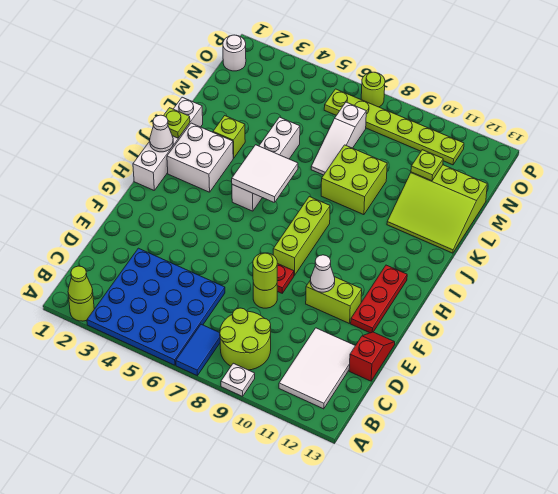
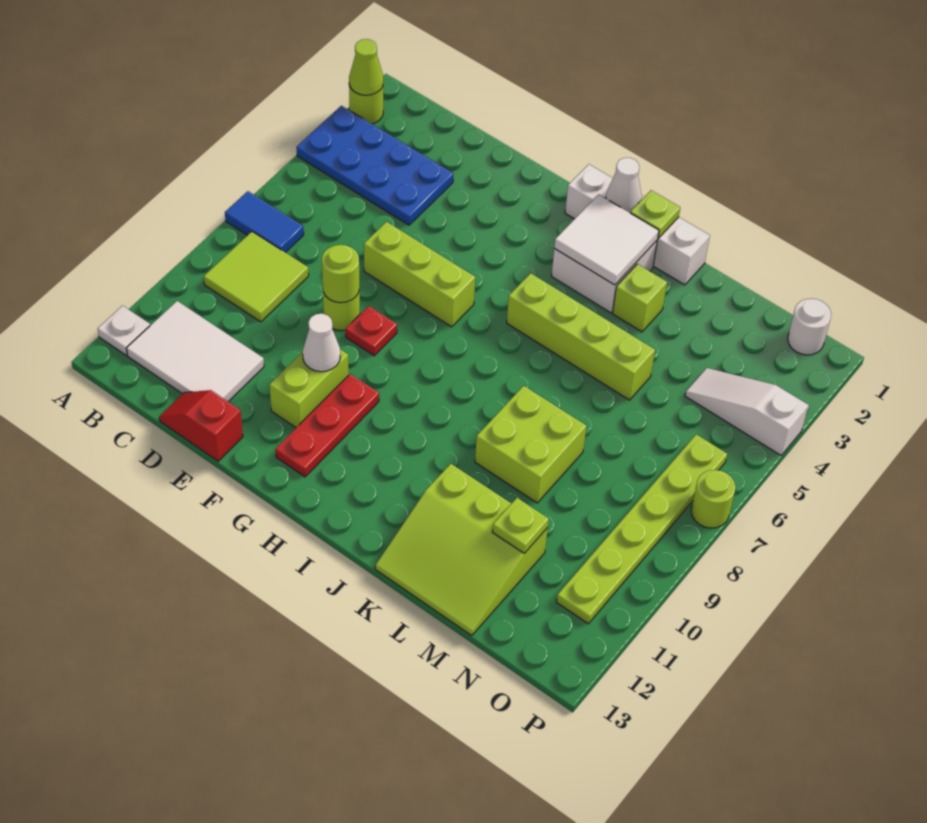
blue 4x4 plate [87,248,225,365] -> blue 2x4 plate [296,106,453,225]
white 1x1 plate [221,363,255,396] -> white 1x1 plate moved to [98,306,150,355]
lime 2x2 round brick [220,308,271,370] -> lime 2x2 tile [204,232,309,322]
red 1x2 slope [349,332,395,381] -> red 1x2 slope turned to [159,390,243,461]
red 1x3 plate [351,265,407,333] -> red 1x3 plate turned to [275,374,379,477]
lime 1x3 brick [273,197,330,276] -> lime 1x3 brick moved to [364,222,475,327]
white 1x4 brick [232,117,300,211] -> lime 1x4 brick [507,273,655,400]
white 2x2 tile [232,145,298,203] -> white 2x2 tile moved to [554,194,659,285]
lime 3x3 slope [387,165,487,253] -> lime 3x3 slope turned to [375,464,548,636]
white 1x3 slope [311,102,366,175] -> white 1x3 slope moved to [685,368,808,455]

